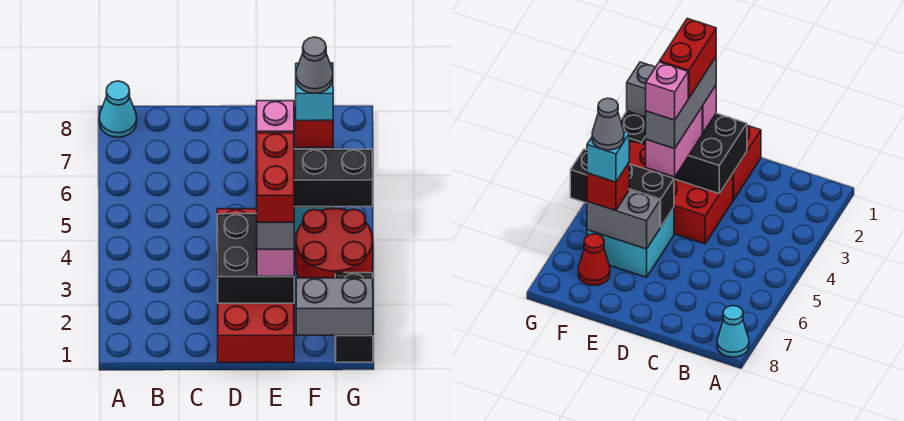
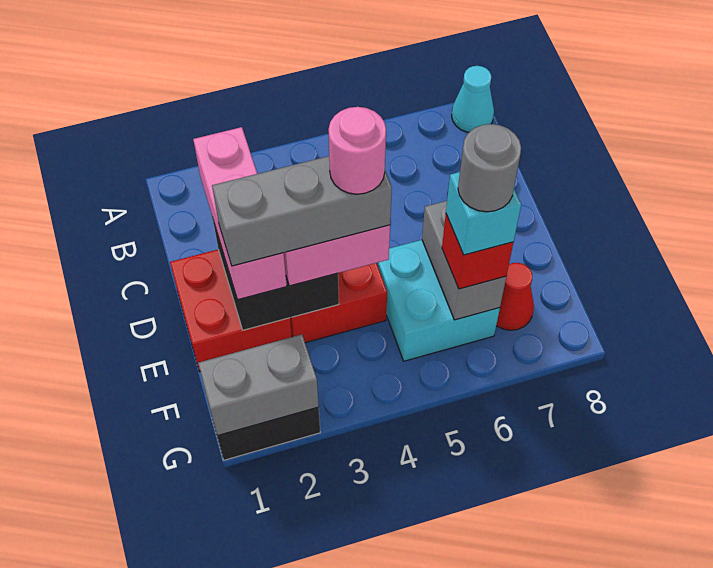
pink 1x1 brick [257,249,294,276] -> pink 1x3 brick [193,127,287,300]
red 1x2 brick [256,133,294,222] -> none
pink 1x1 brick [257,101,294,133] -> pink 1x1 round brick [328,107,386,194]
black 1x3 brick [294,149,373,207] -> none
grey 1x2 brick [296,278,373,336] -> grey 1x2 brick turned to [198,334,319,436]
red 2x2 round brick [296,208,373,278] -> none
grey 1x1 cone [296,37,333,94] -> grey 1x1 round brick [458,124,521,212]

